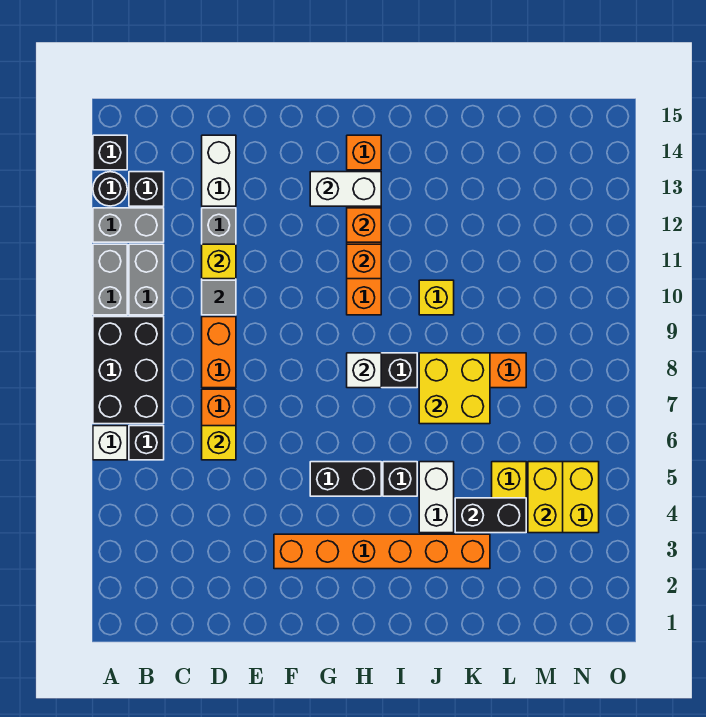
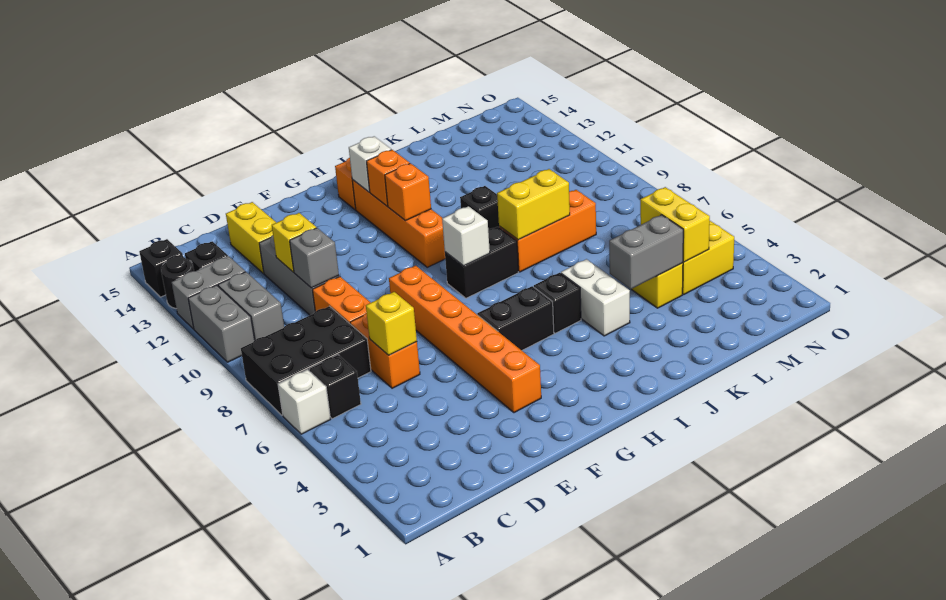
black 2x3 brick [93,317,164,424] -> black 2x3 brick turned to [241,306,371,416]
grey 1x1 tile [202,280,236,315] -> grey 1x1 brick [290,228,339,288]
white 1x2 brick [202,135,236,206] -> yellow 1x2 brick [226,202,276,273]
orange 1x6 brick [274,534,490,569] -> orange 1x6 brick turned to [389,266,541,413]
white 1x2 brick [310,172,381,206] -> white 1x1 brick [349,136,391,192]
yellow 2x2 brick [419,353,490,424] -> yellow 1x2 brick [497,169,570,240]
yellow 1x1 brick [419,280,454,315] -> black 1x1 brick [460,186,499,229]
black 1x2 brick [455,498,526,533] -> grey 1x2 brick [609,215,683,289]

